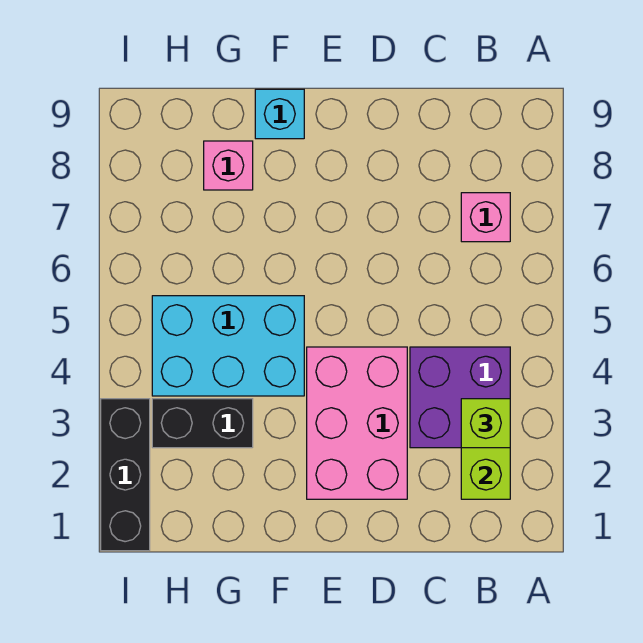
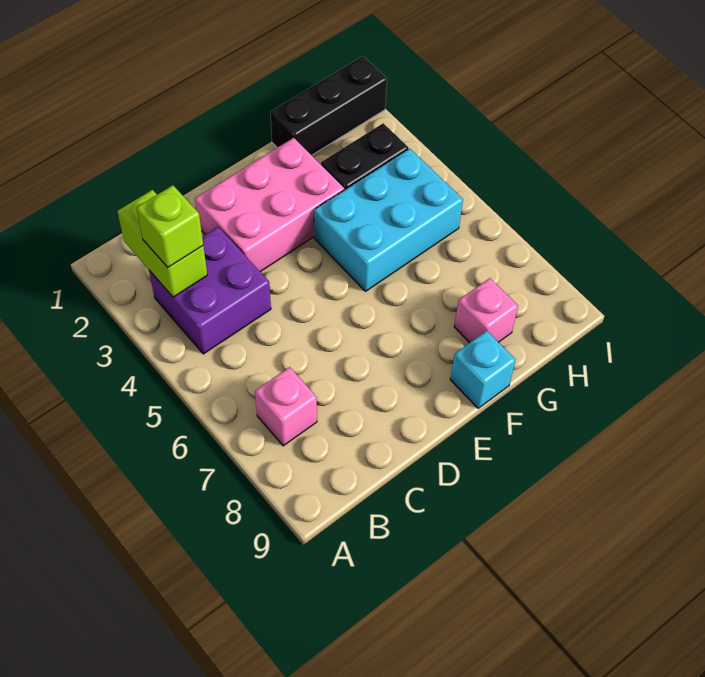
pink 2x3 brick [307,347,407,499] -> pink 2x3 brick turned to [195,138,344,272]
black 1x3 brick [101,399,150,551] -> black 1x3 brick turned to [270,56,387,155]

